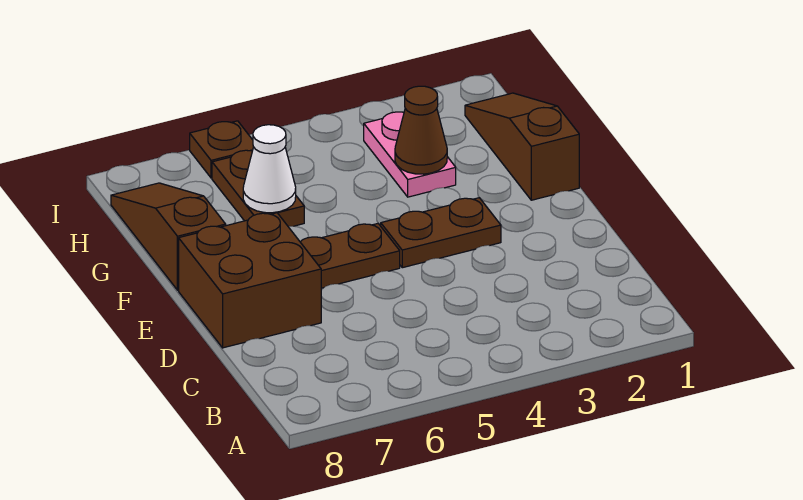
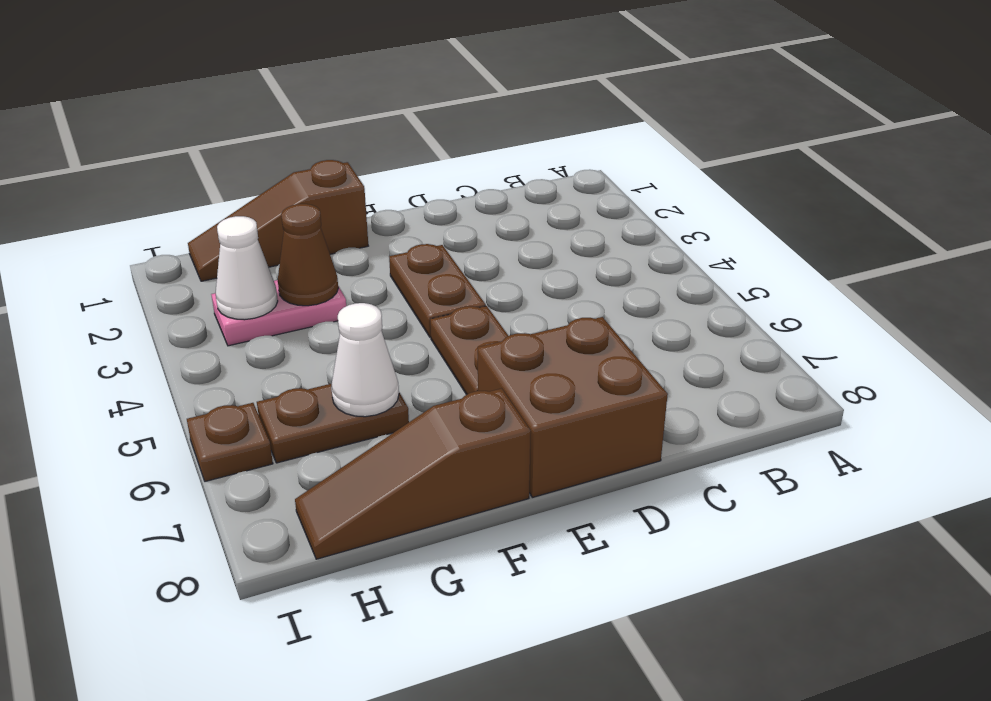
none -> white 1x1 cone [216,216,278,320]

